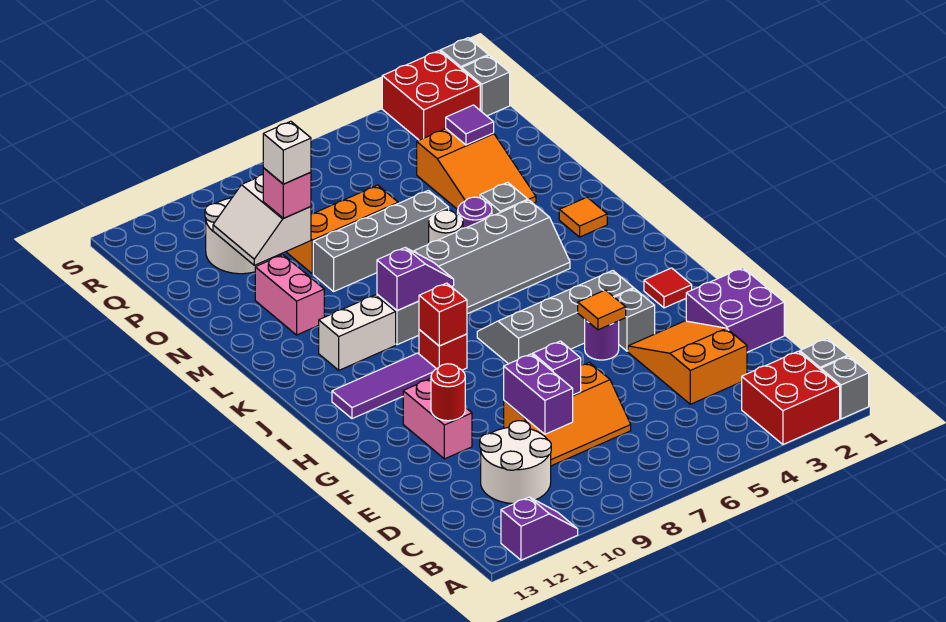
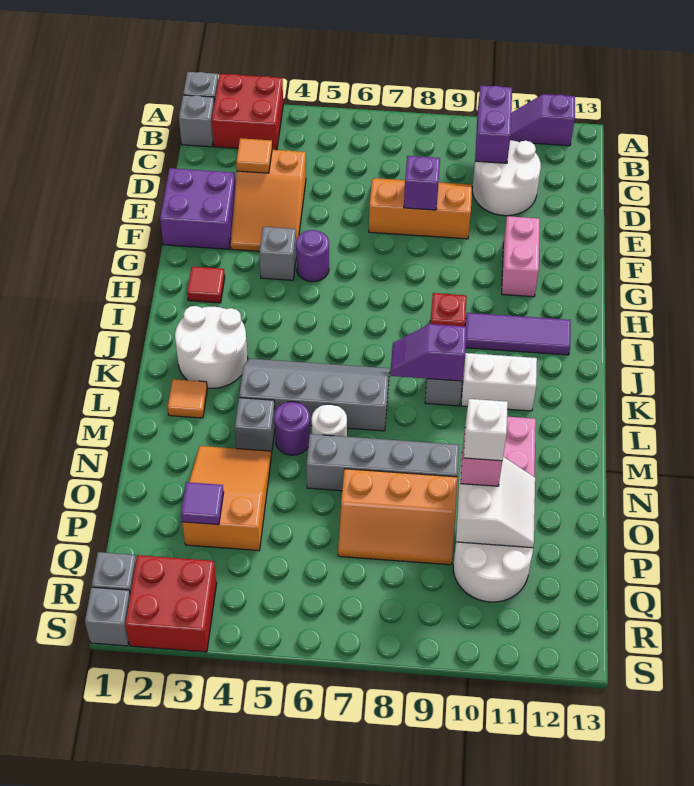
purple 1x2 brick [504,354,573,434] -> purple 1x2 brick moved to [475,86,512,163]
red 1x1 round brick [431,364,465,421] -> none
orange 1x1 tile [578,290,626,330] -> orange 1x1 tile moved to [236,138,272,173]
grey 2x4 slope [477,271,634,364] -> none
red 1x1 brick [419,283,467,346] -> none
none -> white 2x2 round brick [175,306,248,388]

